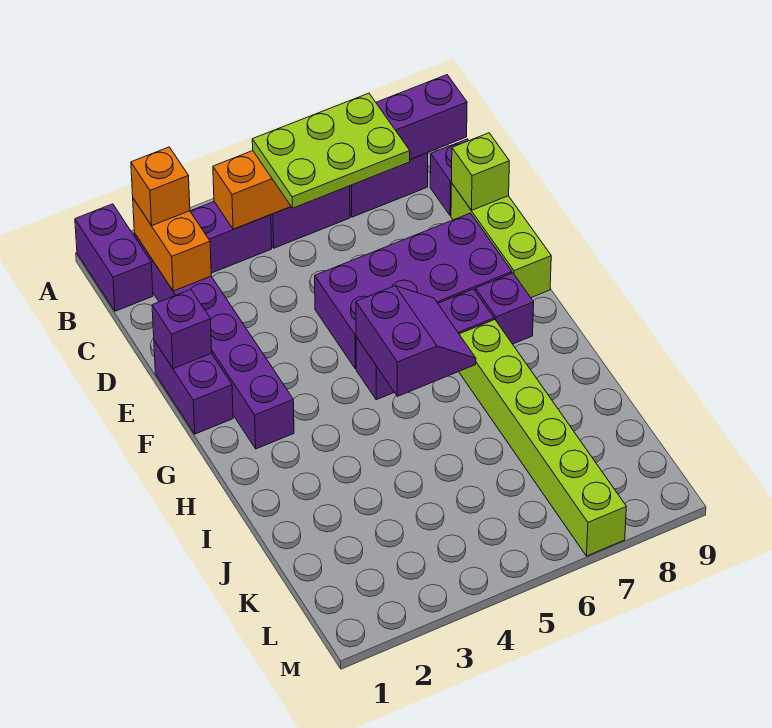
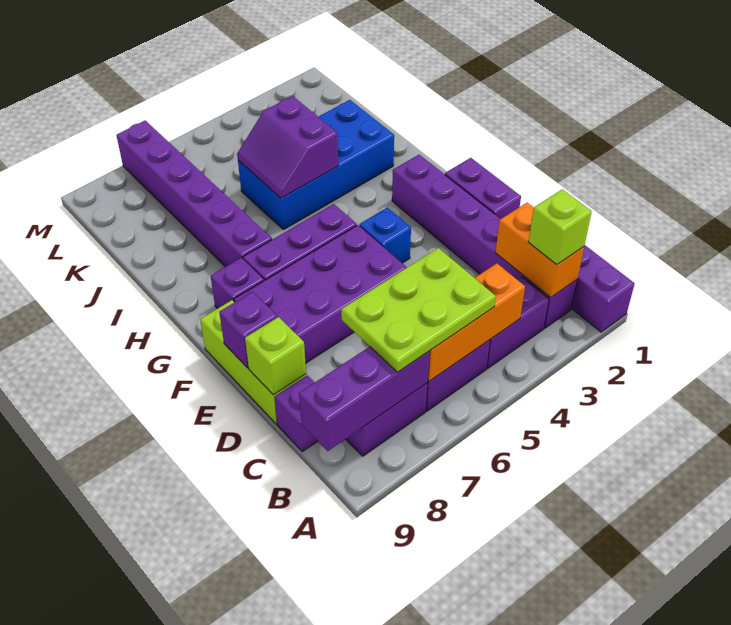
orange 1x1 brick [131,147,190,226] -> lime 1x1 brick [529,189,592,265]
purple 1x1 brick [152,289,212,369] -> purple 1x1 brick moved to [219,292,277,368]
none -> blue 1x1 brick [359,208,411,263]
purple 2x2 slope [356,286,476,396] -> purple 2x2 slope moved to [237,96,338,198]
lime 1x6 brick [459,320,626,556] -> purple 1x6 brick [116,121,272,267]
none -> blue 2x4 brick [238,100,394,230]

